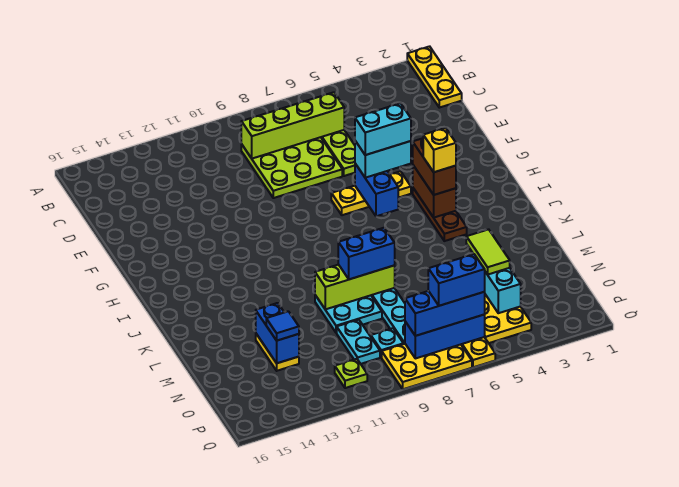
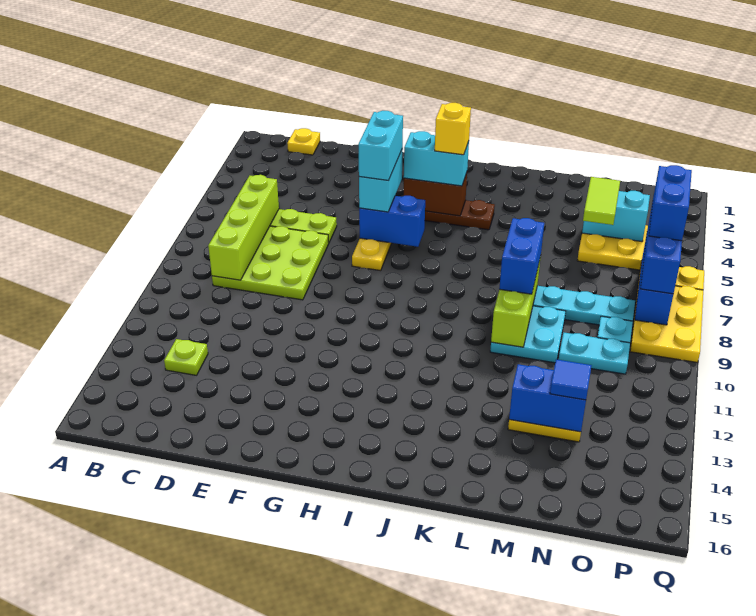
yellow 1x3 plate [407,46,462,108] -> yellow 1x1 plate [287,128,320,155]
brown 1x2 brick [413,138,456,195] -> cyan 1x2 brick [404,131,469,186]
lime 1x2 tile [466,229,510,275] -> lime 1x2 tile turned to [583,177,620,225]
lime 1x1 plate [335,359,367,388] -> lime 1x1 plate moved to [164,339,208,375]

